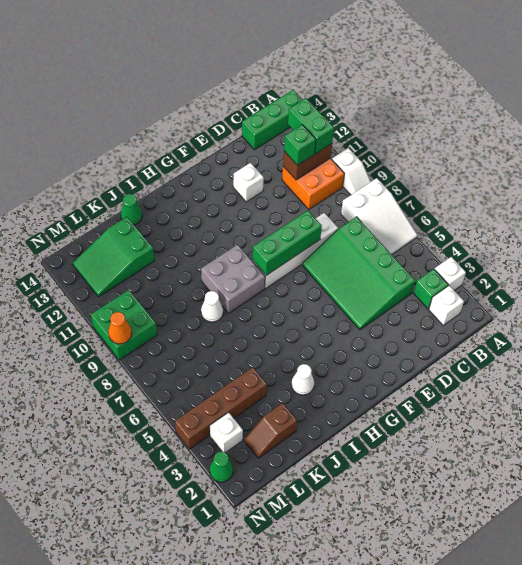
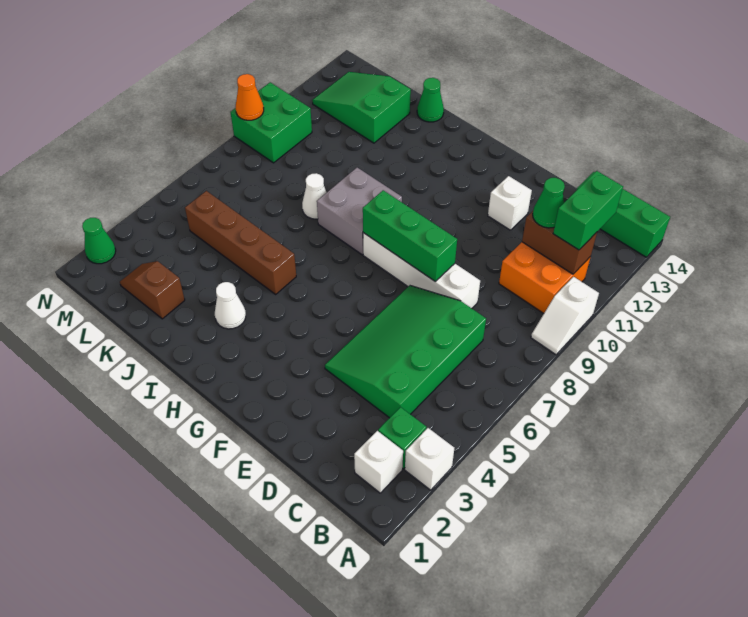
white 2x3 slope [341,178,417,254] -> none
green 1x1 brick [284,125,316,165] -> green 1x1 cone [533,178,565,228]
brown 1x4 brick [175,367,267,449] -> brown 1x4 brick moved to [185,191,296,294]
white 1x1 brick [210,412,243,453] -> none

